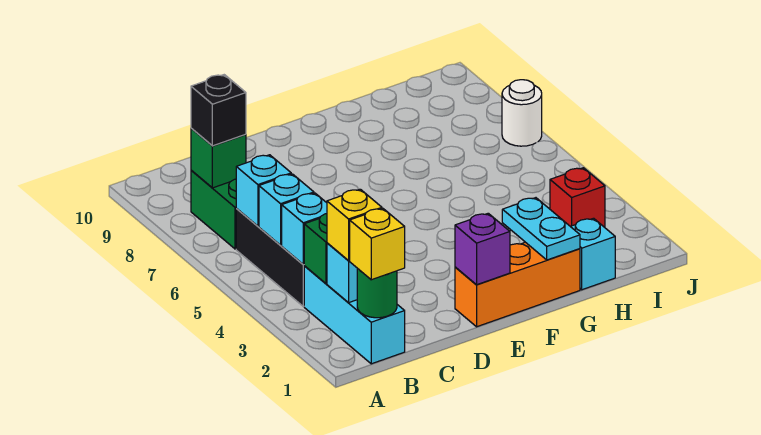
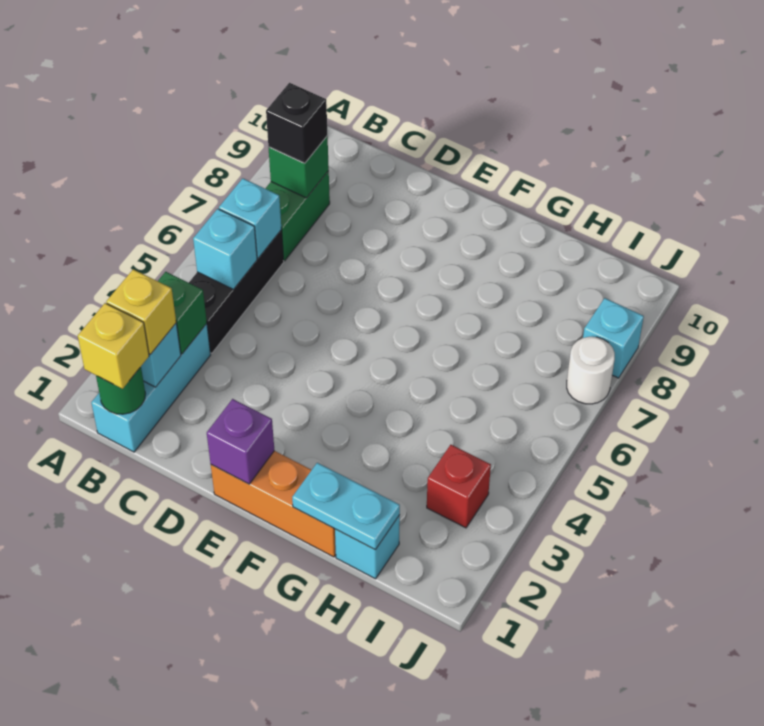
cyan 1x1 brick [282,193,327,264] -> cyan 1x1 brick moved to [583,298,644,378]
cyan 1x2 plate [502,198,580,260] -> cyan 1x2 plate turned to [292,463,400,550]

